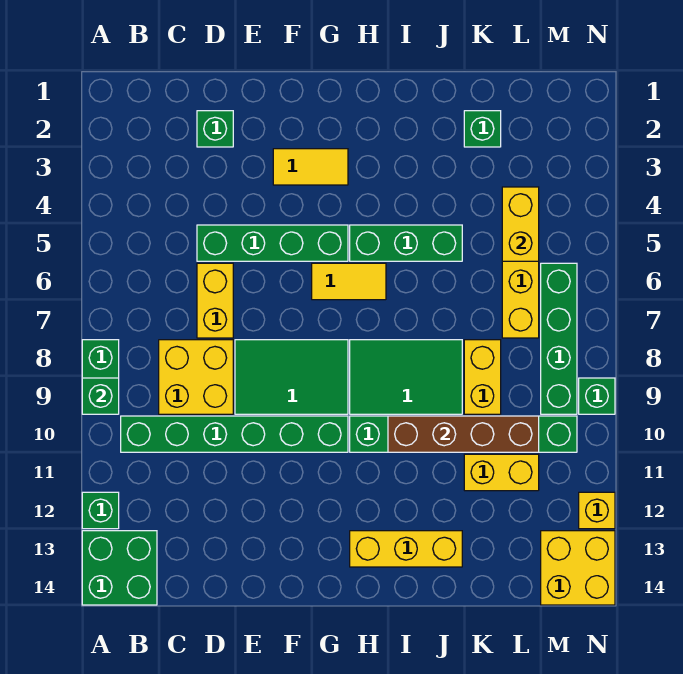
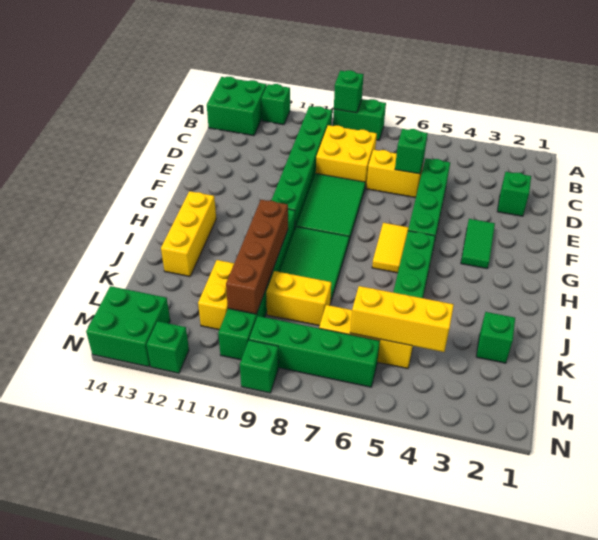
none -> green 1x1 brick [395,129,428,174]
yellow 1x2 tile [273,149,348,185] -> green 1x2 tile [461,219,495,269]
yellow 1x2 brick [502,187,539,261] -> yellow 1x3 brick [350,286,454,352]
yellow 2x2 brick [541,531,615,605] -> green 2x2 brick [86,286,170,367]
yellow 1x1 brick [579,492,615,529] -> green 1x1 brick [147,321,189,373]

